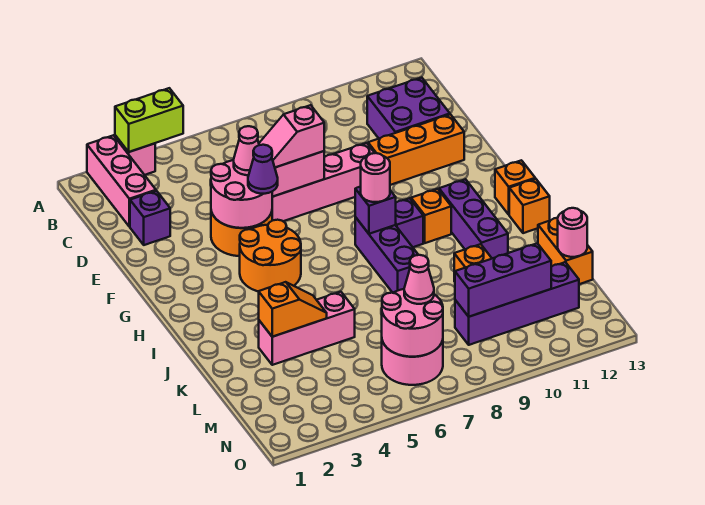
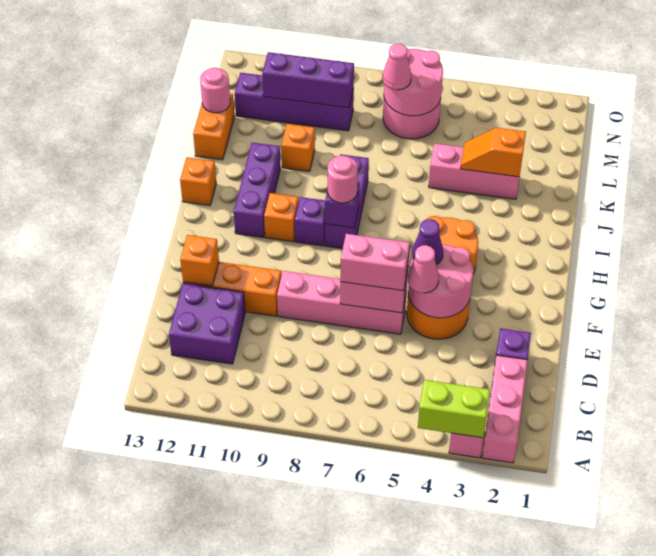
pink 1x2 slope [259,105,324,167] -> pink 1x2 brick [340,234,410,291]
orange 1x1 brick [495,160,535,214] -> orange 1x1 brick moved to [180,235,219,286]

